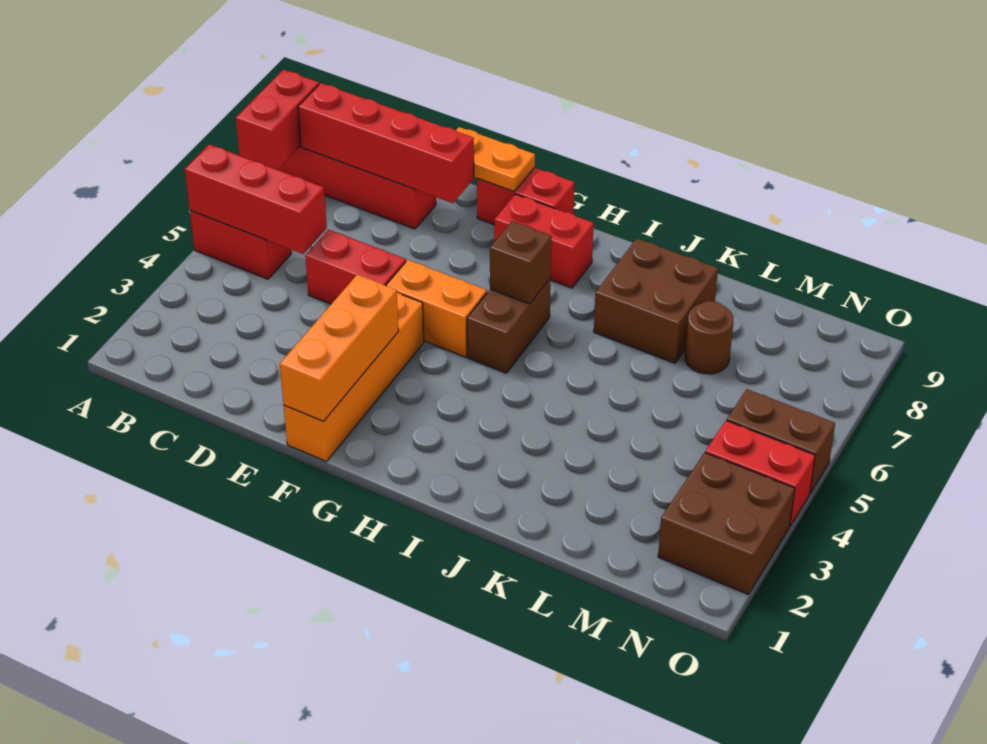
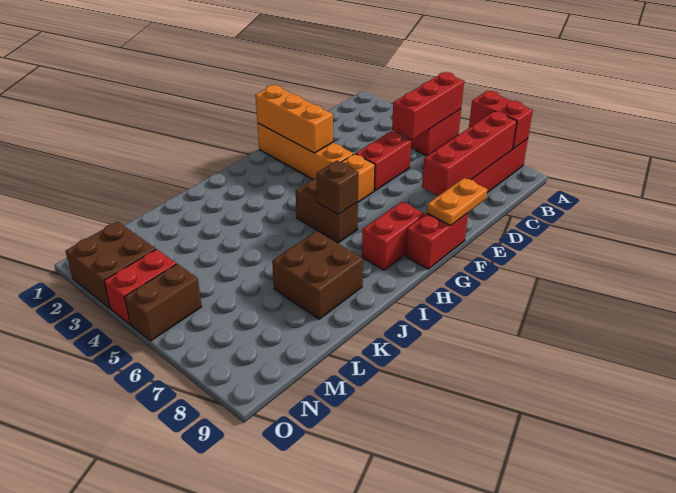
brown 1x1 round brick [685,301,733,374] -> none

